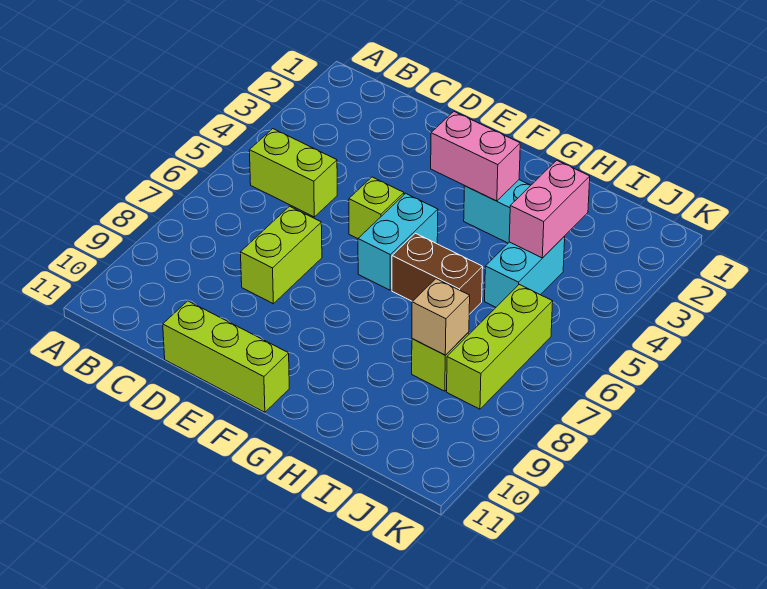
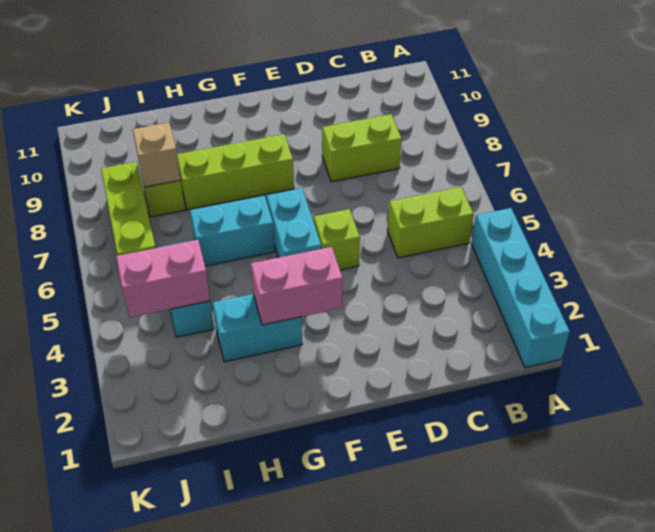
none -> cyan 1x4 brick [471,208,570,368]
lime 1x2 brick [241,206,322,304] -> lime 1x2 brick turned to [322,114,402,182]
lime 1x3 brick [163,301,289,412] -> lime 1x3 brick moved to [177,134,294,210]
brown 1x2 brick [392,233,483,314] -> cyan 1x2 brick [190,196,275,266]
pink 1x2 brick [509,160,590,258] -> pink 1x2 brick turned to [116,240,210,318]

